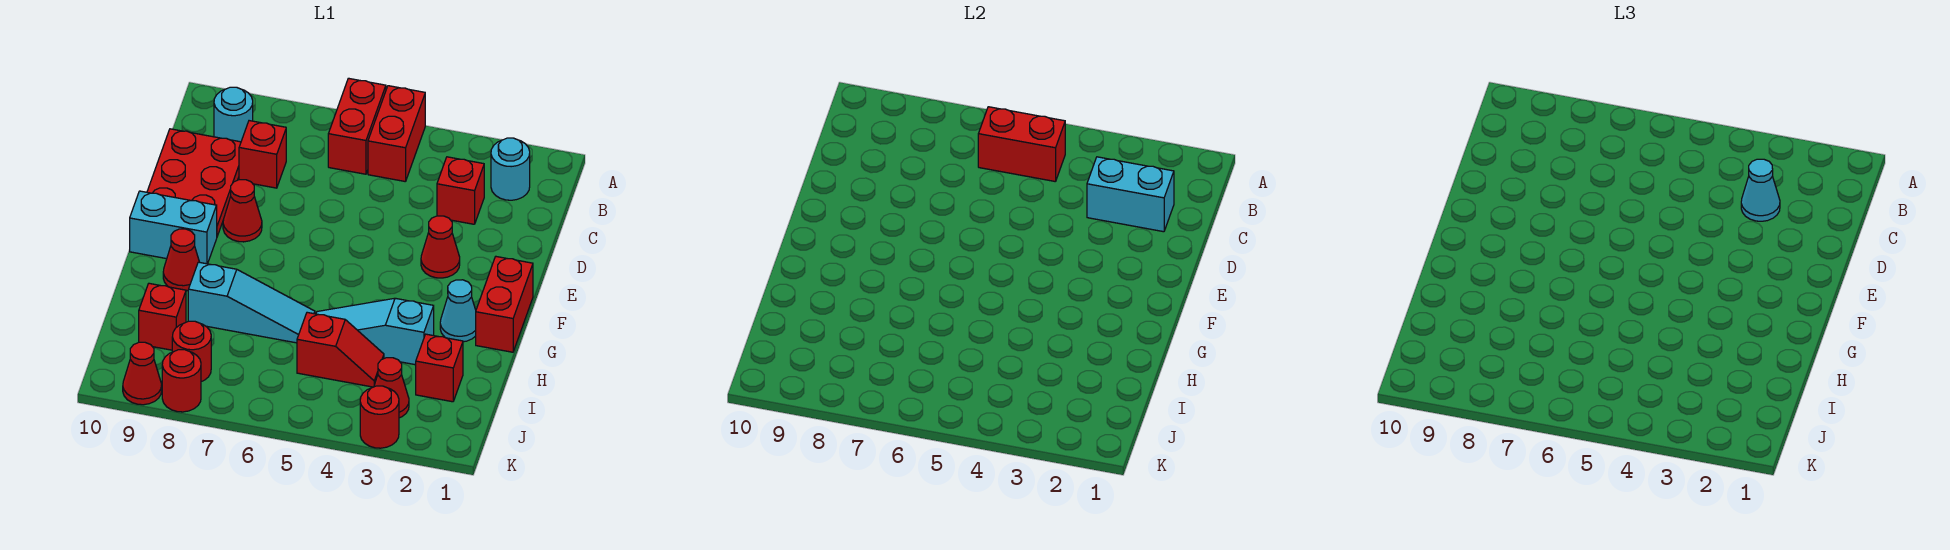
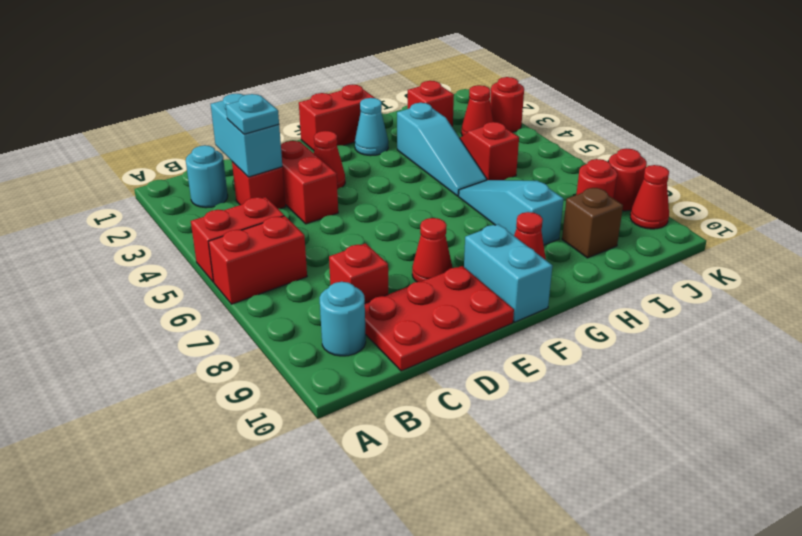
red 1x2 brick [978,107,1065,182] -> red 1x2 brick moved to [281,141,338,224]
cyan 1x1 cone [1741,159,1780,221] -> cyan 1x1 plate [226,94,279,134]
red 1x1 brick [139,283,186,350] -> brown 1x1 brick [562,188,623,258]

